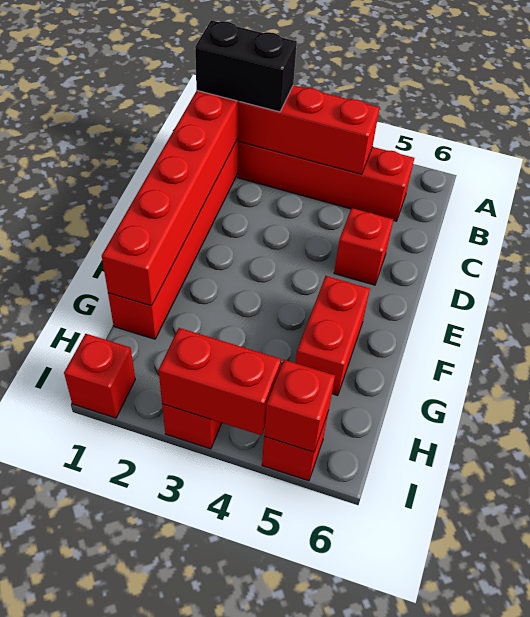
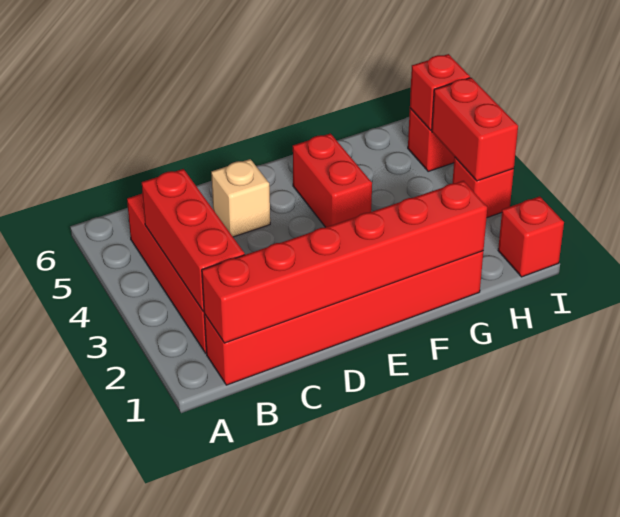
black 1x2 brick [195,20,297,112] -> none
red 1x1 brick [334,208,393,285] -> tan 1x1 brick [211,159,270,237]
red 1x2 brick [296,276,370,396] -> red 1x2 brick turned to [293,133,372,227]

